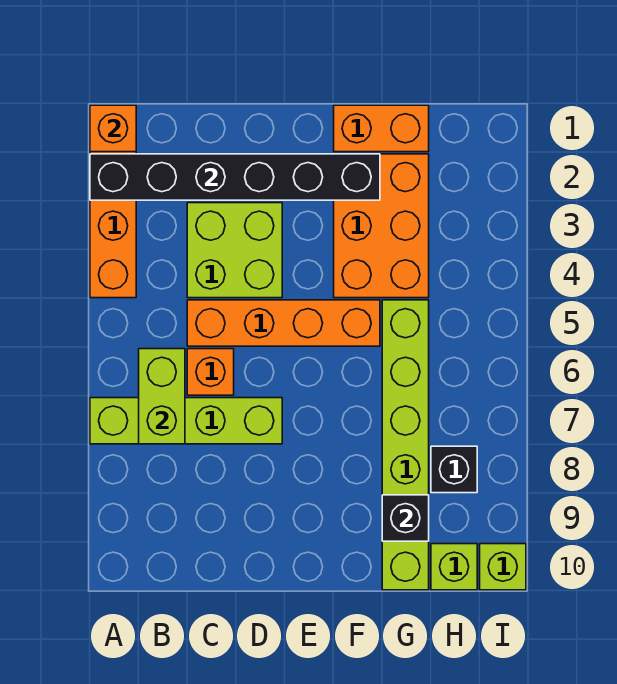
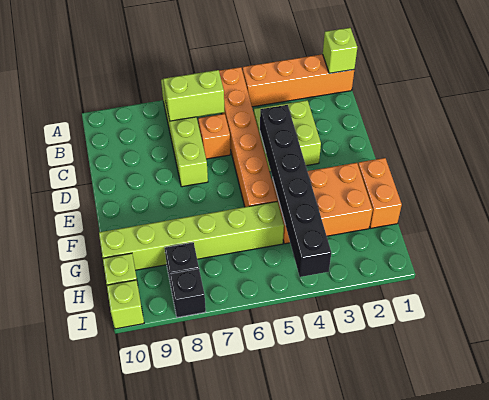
orange 1x1 brick [90,105,136,152] -> lime 1x1 brick [323,28,357,73]
black 1x6 brick [90,154,380,200] -> black 1x6 brick moved to [260,105,331,277]
orange 1x4 brick [187,300,380,346] -> orange 1x6 brick [219,67,277,207]
black 1x1 brick [382,495,429,541] -> black 1x1 brick moved to [170,269,206,317]

